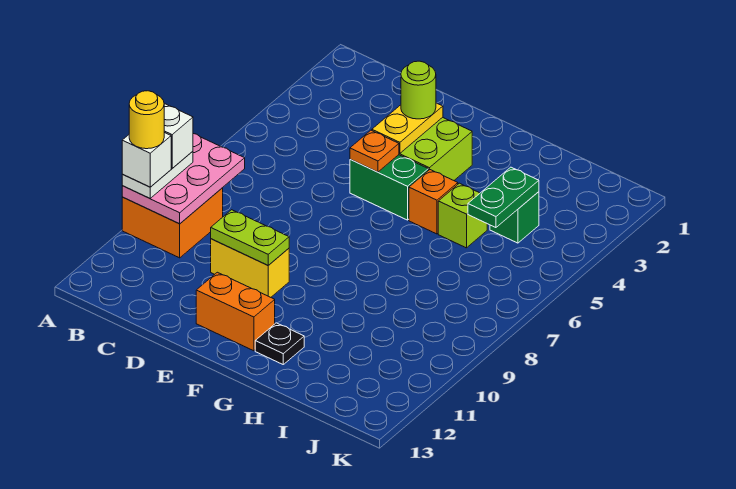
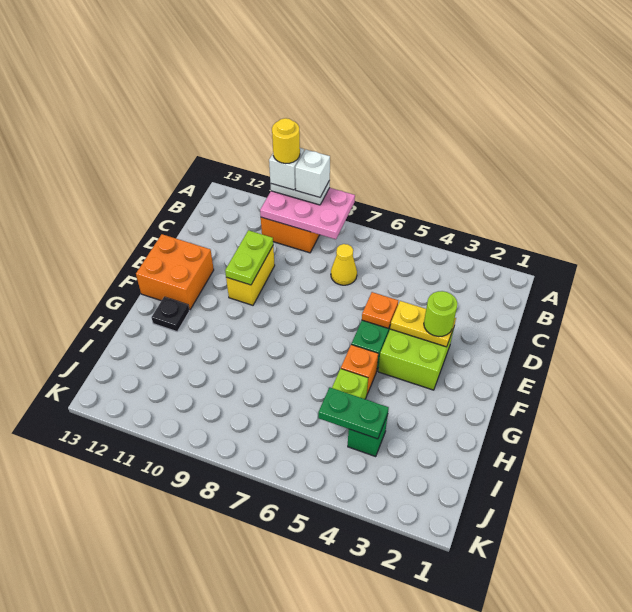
none -> yellow 1x1 cone [331,244,357,285]
orange 1x2 brick [196,272,275,351] -> orange 2x2 brick [136,234,214,310]

